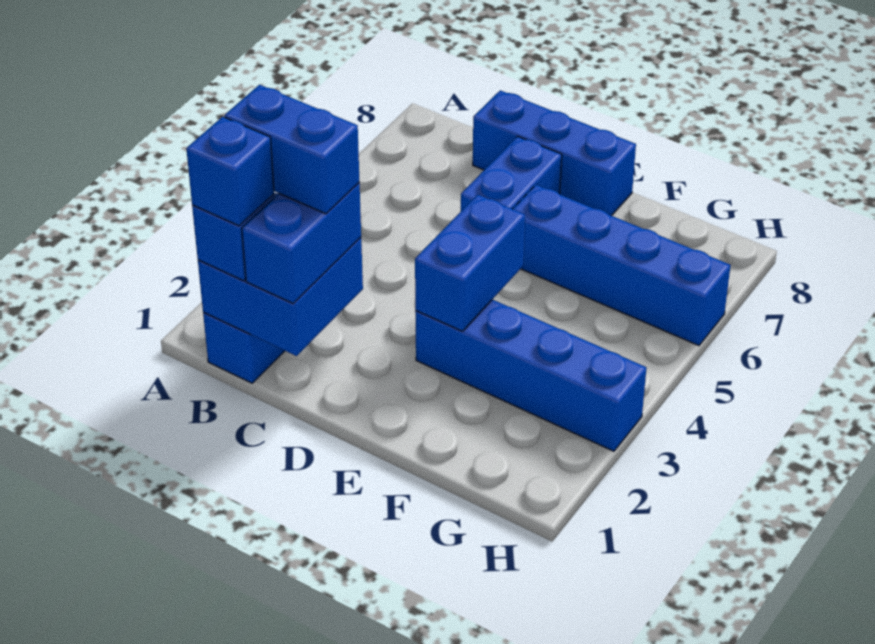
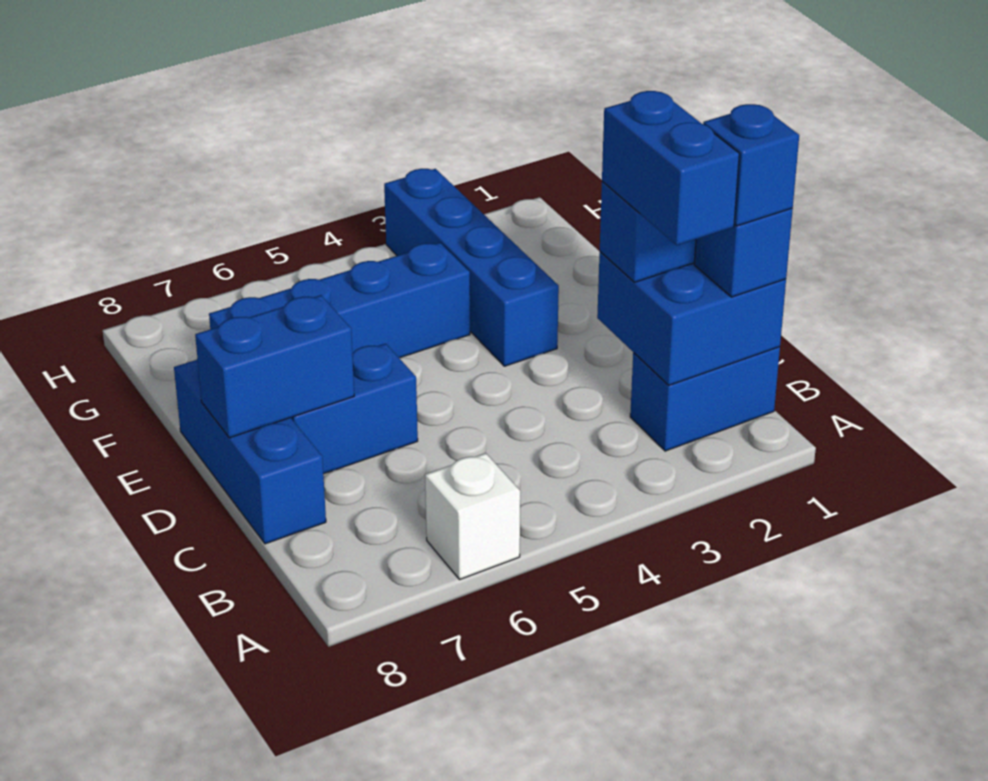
none -> white 1x1 brick [425,453,520,579]
blue 1x2 brick [415,195,525,331] -> blue 1x2 brick moved to [195,295,354,438]
blue 1x4 brick [513,185,731,346] -> blue 1x4 brick turned to [209,243,470,358]

